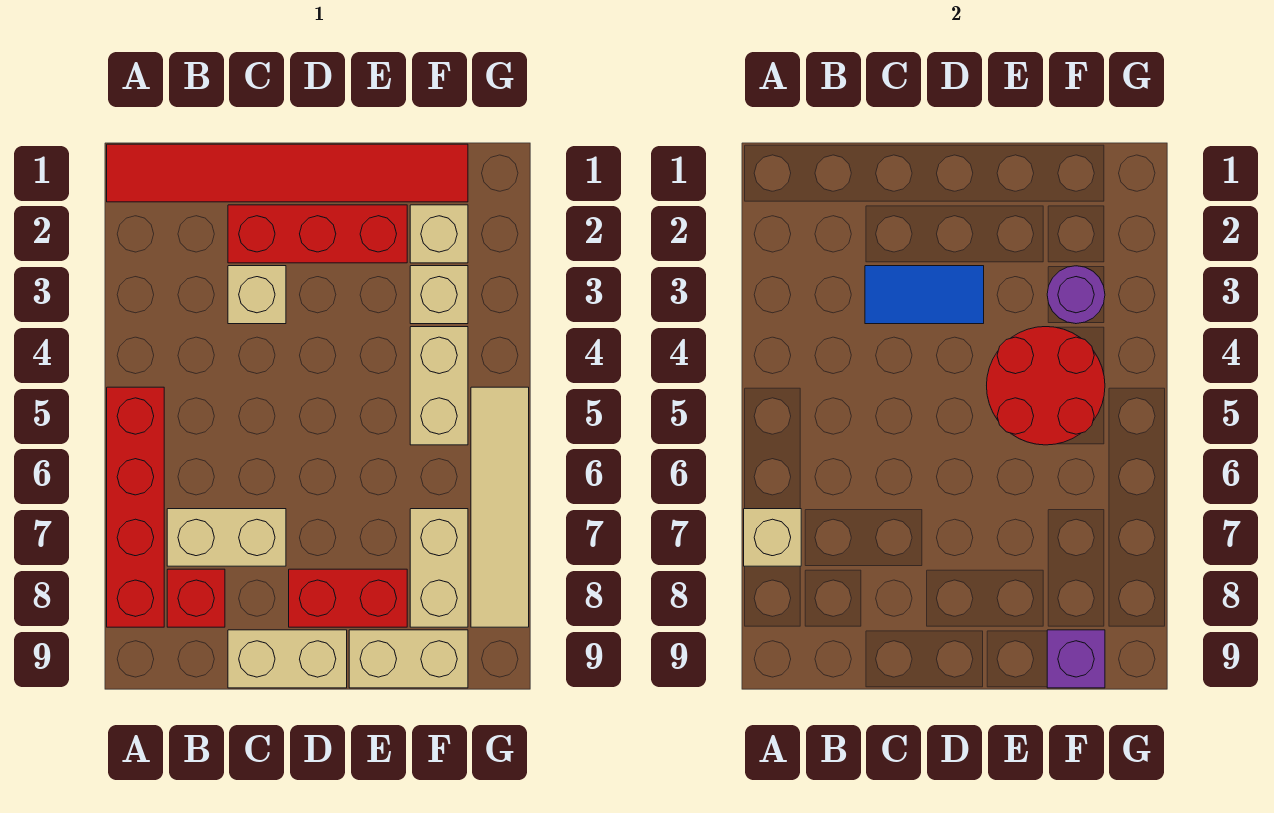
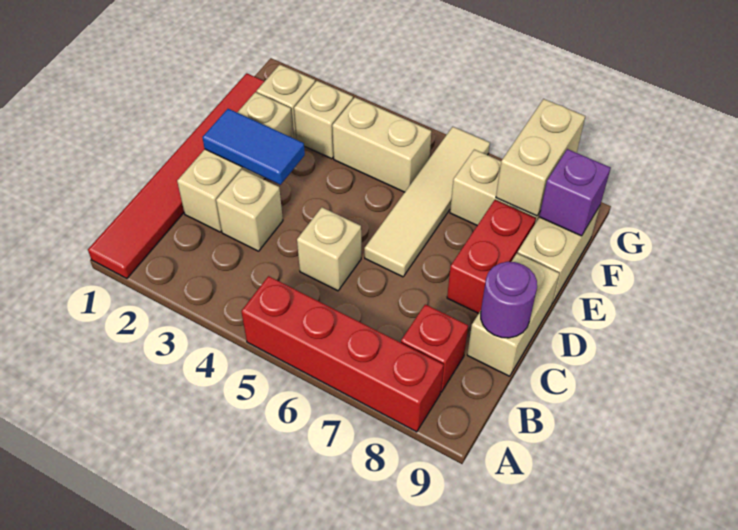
tan 1x1 brick [744,509,801,566] -> tan 1x1 brick moved to [297,207,361,291]
tan 1x2 brick [167,509,286,566] -> tan 1x2 brick moved to [496,99,585,216]
red 1x3 brick [228,205,407,263] -> tan 1x3 brick [177,92,293,232]
blue 1x2 tile [865,266,984,324] -> blue 1x2 tile turned to [202,109,305,185]
red 2x2 round brick [987,327,1105,445] -> none
purple 1x1 round brick [1047,266,1105,324] -> purple 1x1 round brick moved to [481,262,537,338]
tan 1x4 tile [471,387,529,627] -> tan 1x4 tile turned to [364,127,490,277]

